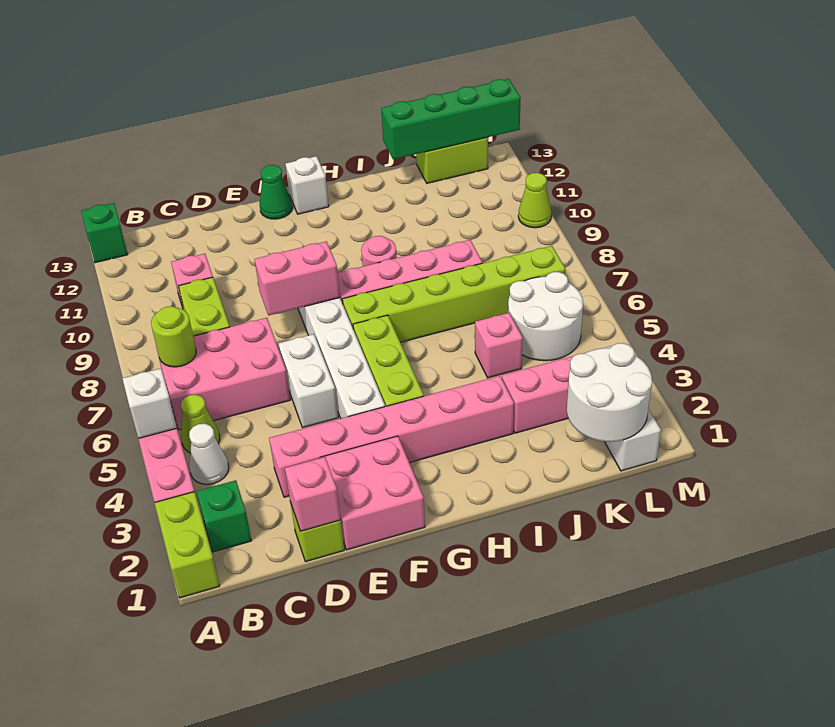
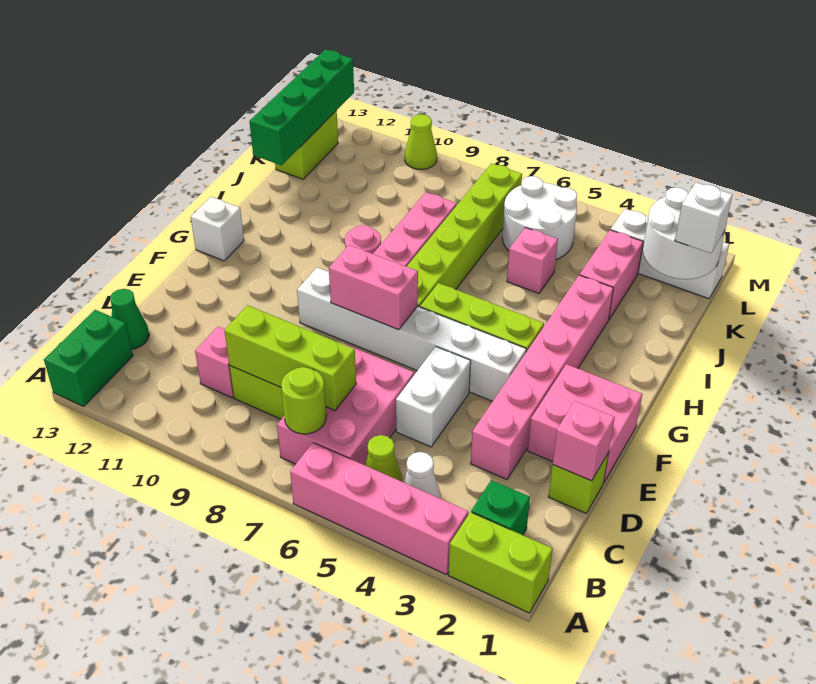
white 1x1 brick [122,368,177,438] -> white 1x1 brick moved to [675,182,733,253]
green 1x1 brick [81,203,128,263] -> green 1x2 brick [44,310,133,406]
none -> lime 1x3 brick [224,305,356,410]
white 1x2 brick [278,334,338,428] -> white 1x2 brick turned to [396,347,471,447]
pink 1x2 brick [254,241,340,315] -> pink 1x2 brick turned to [329,245,418,330]
green 1x1 cone [259,165,292,219] -> green 1x1 cone moved to [110,289,149,349]

